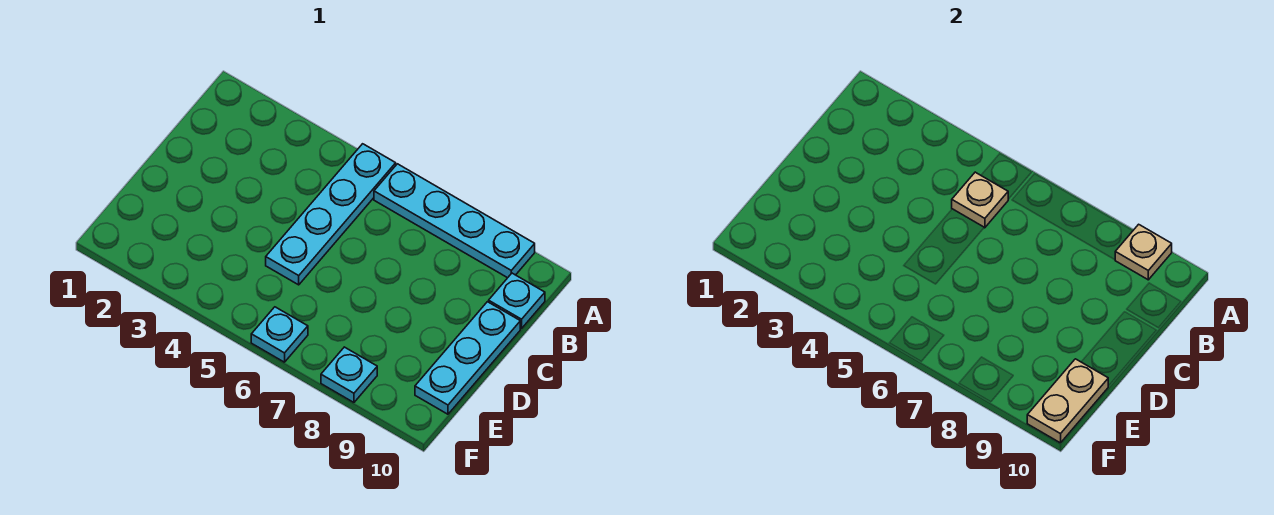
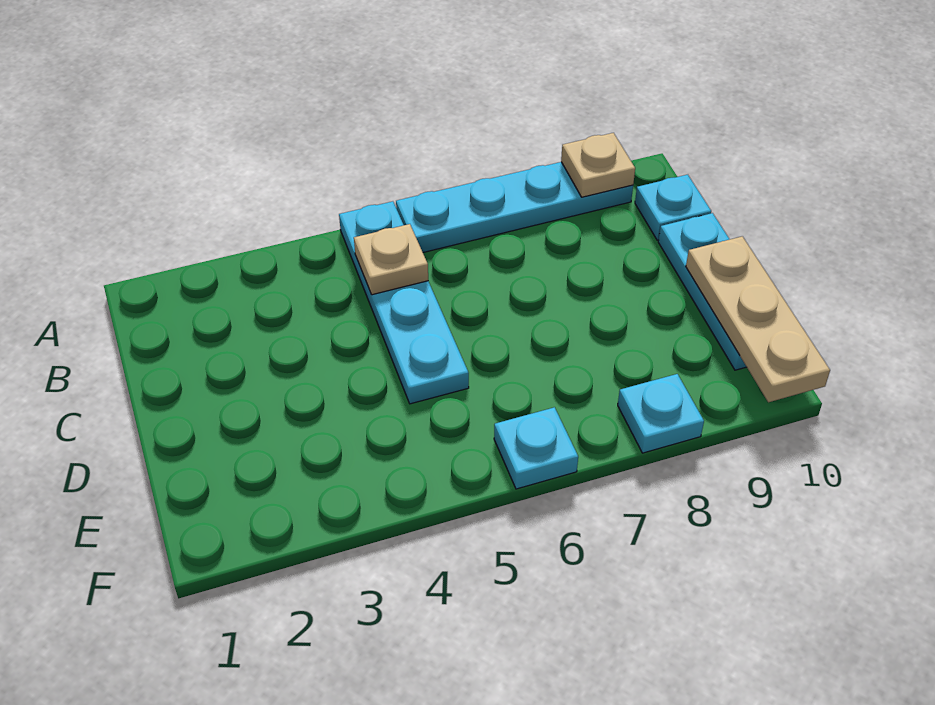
tan 1x2 plate [1027,359,1108,443] -> tan 1x3 plate [686,236,830,402]

